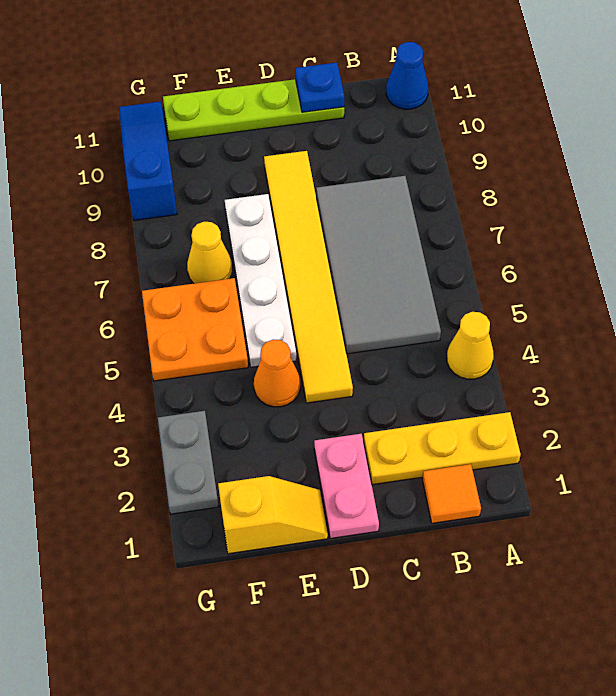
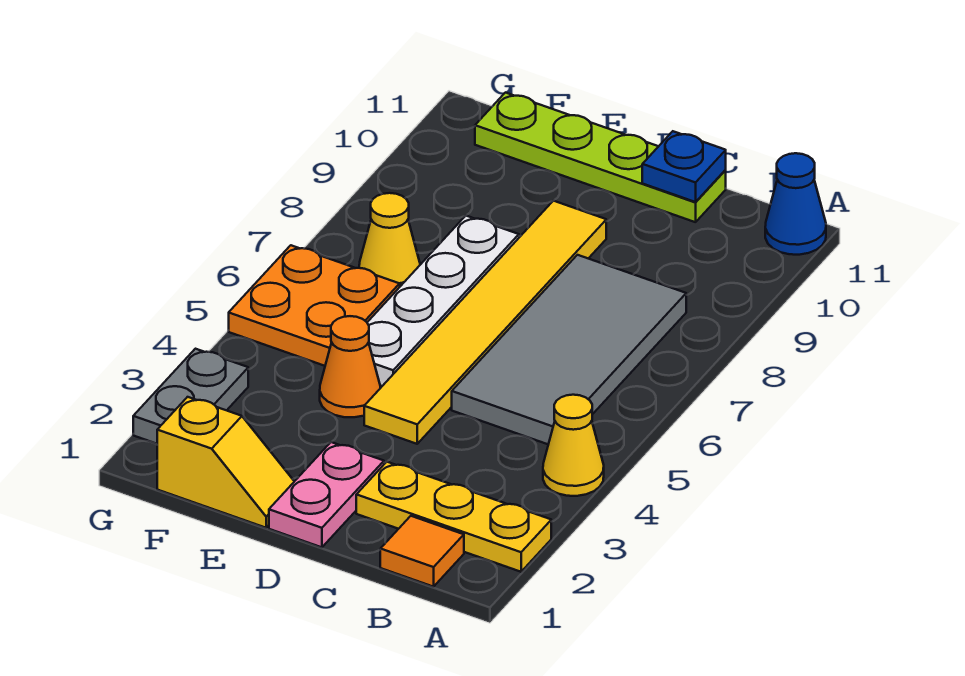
blue 1x3 slope [119,101,177,220] -> none

